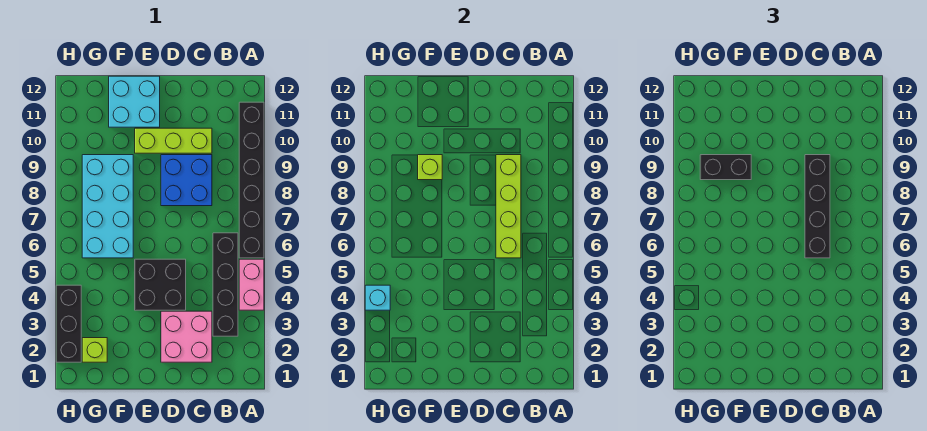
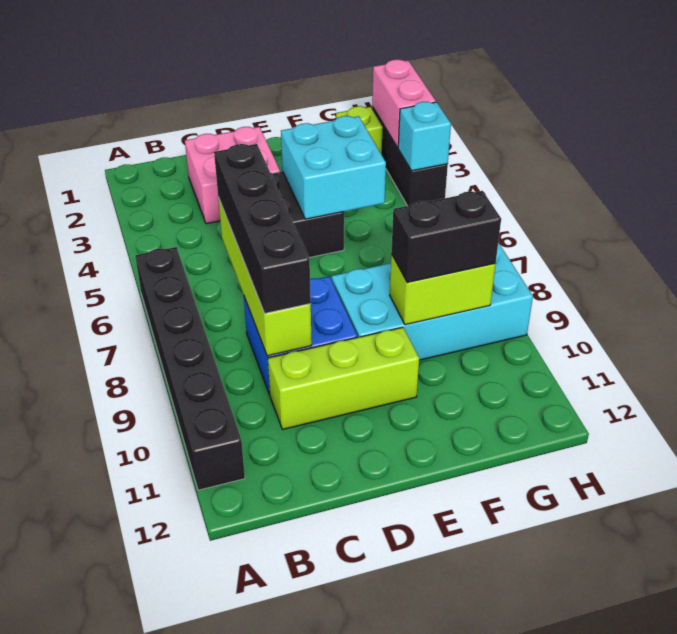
pink 1x2 brick [239,259,264,310] -> pink 1x2 brick moved to [372,60,436,147]
black 1x4 brick [213,233,238,336] -> none
cyan 2x2 brick [109,76,160,127] -> cyan 2x2 brick moved to [281,116,386,219]
cyan 2x4 brick [82,155,133,258] -> cyan 2x4 brick turned to [332,243,533,360]
lime 1x1 brick [418,155,442,180] -> lime 1x2 brick [390,254,496,325]

